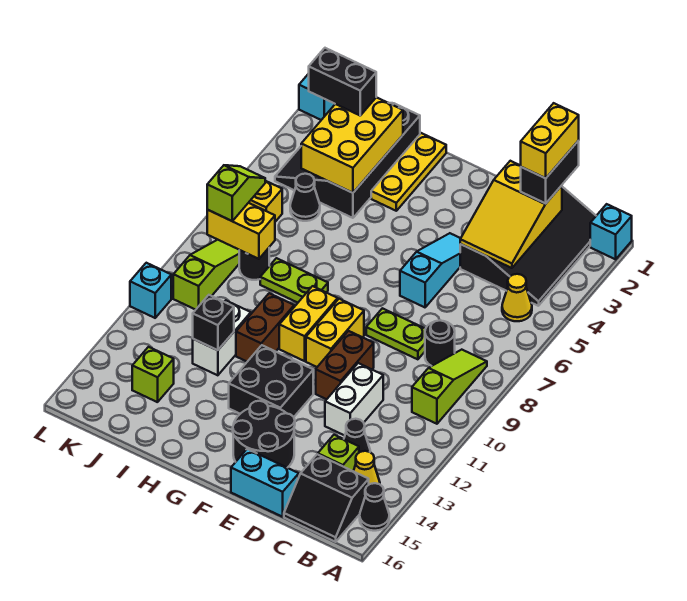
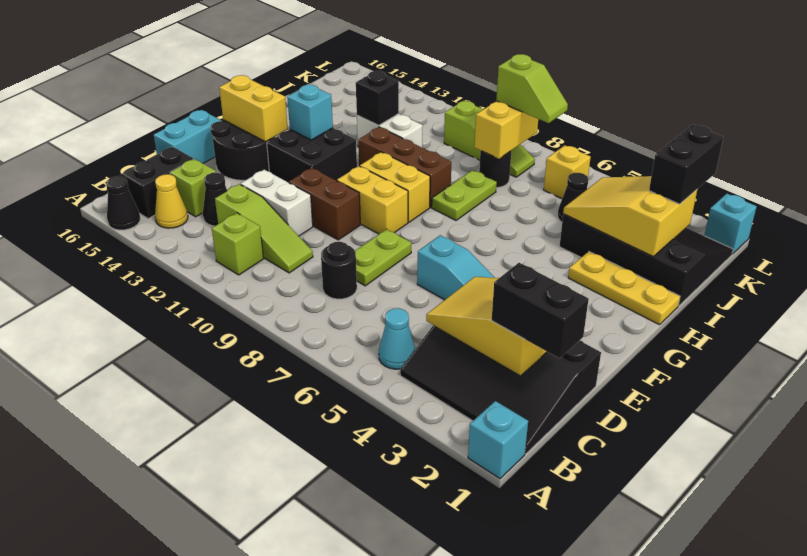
yellow 1x1 cone [502,274,532,321] -> cyan 1x1 cone [379,308,415,369]
lime 1x3 slope [412,350,487,424] -> lime 1x3 slope moved to [215,184,313,273]
yellow 1x2 brick [521,103,579,178] -> yellow 1x2 brick moved to [219,75,288,142]
brown 1x2 brick [236,293,294,362] -> brown 1x3 brick [358,127,451,207]
yellow 2x3 brick [301,97,403,193] -> yellow 2x3 slope [563,176,697,256]
lime 1x1 brick [132,347,174,402] -> lime 1x1 brick moved to [212,213,263,275]
cyan 1x1 brick [130,263,171,318] -> cyan 1x1 brick moved to [287,85,333,140]

